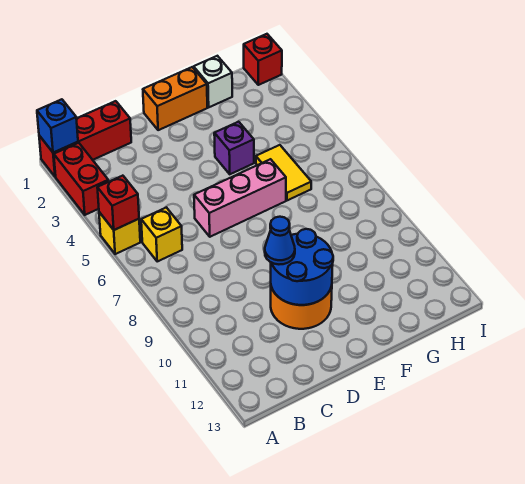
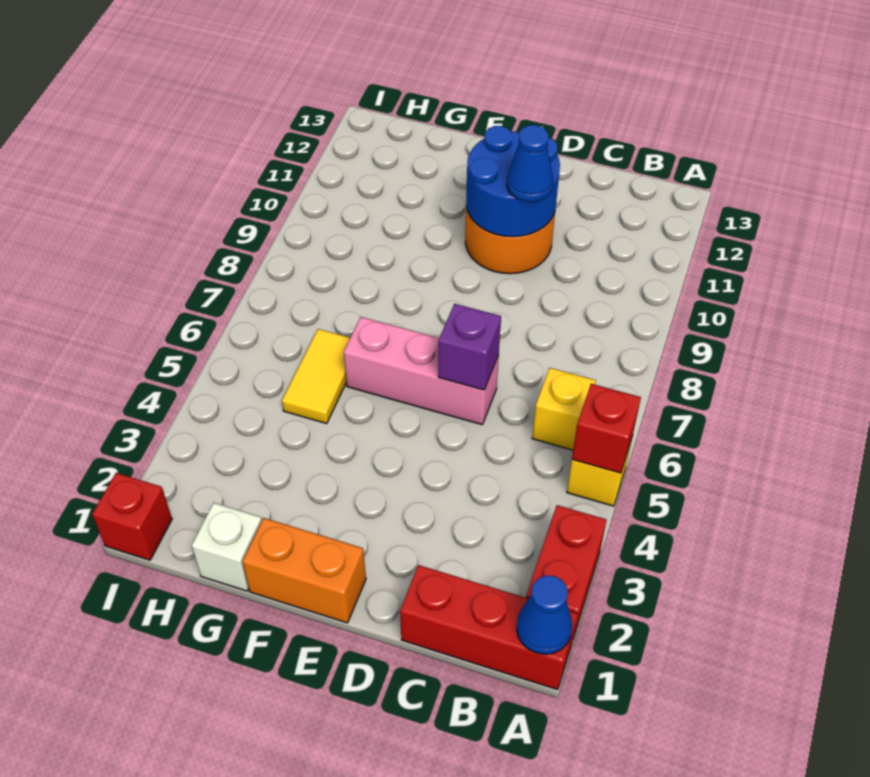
blue 1x1 brick [37,99,78,153] -> blue 1x1 cone [517,575,573,654]
purple 1x1 brick [214,122,254,174] -> purple 1x1 brick moved to [438,304,501,390]

